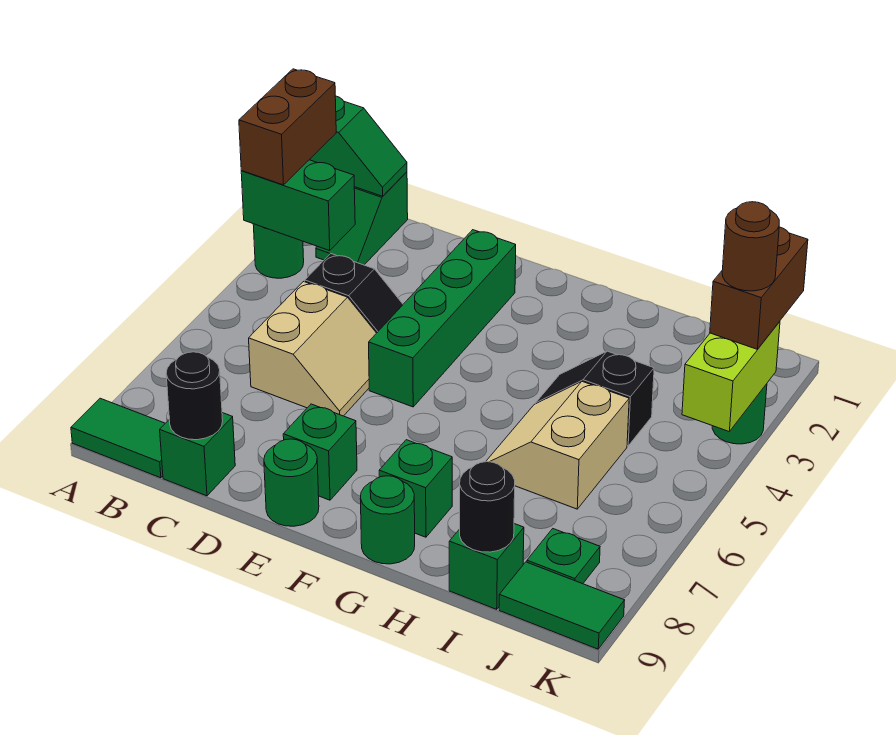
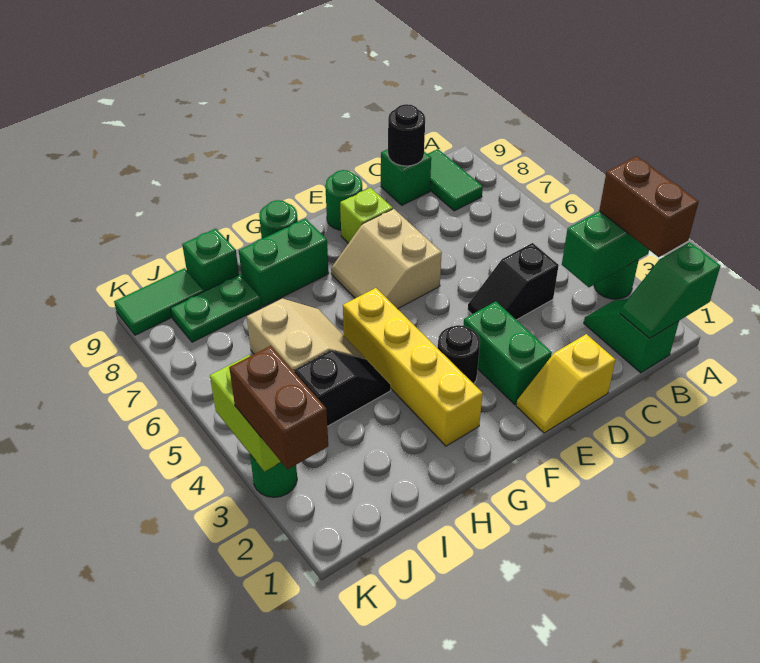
green 1x2 tile [71,398,165,478] -> green 1x2 tile turned to [428,149,483,211]
tan 2x2 slope [249,282,376,416] -> tan 2x2 slope moved to [331,209,442,309]
none -> yellow 1x2 slope [516,334,615,433]
green 1x4 brick [369,230,516,407] -> green 1x2 brick [463,301,552,405]
green 1x1 brick [283,404,357,500] -> lime 1x1 brick [340,188,393,243]
none -> yellow 1x4 brick [343,288,483,446]
green 1x1 brick [379,440,452,537] -> green 1x2 brick [239,219,329,307]
black 1x1 round brick [460,462,515,552] -> black 1x1 round brick moved to [438,325,480,384]
green 1x1 plate [527,529,600,584] -> green 1x2 plate [171,275,261,342]
brown 1x1 round brick [722,202,779,291] -> none

